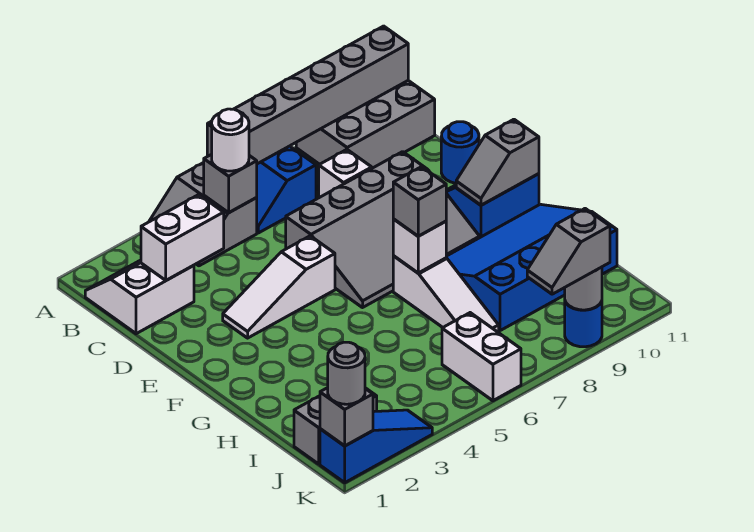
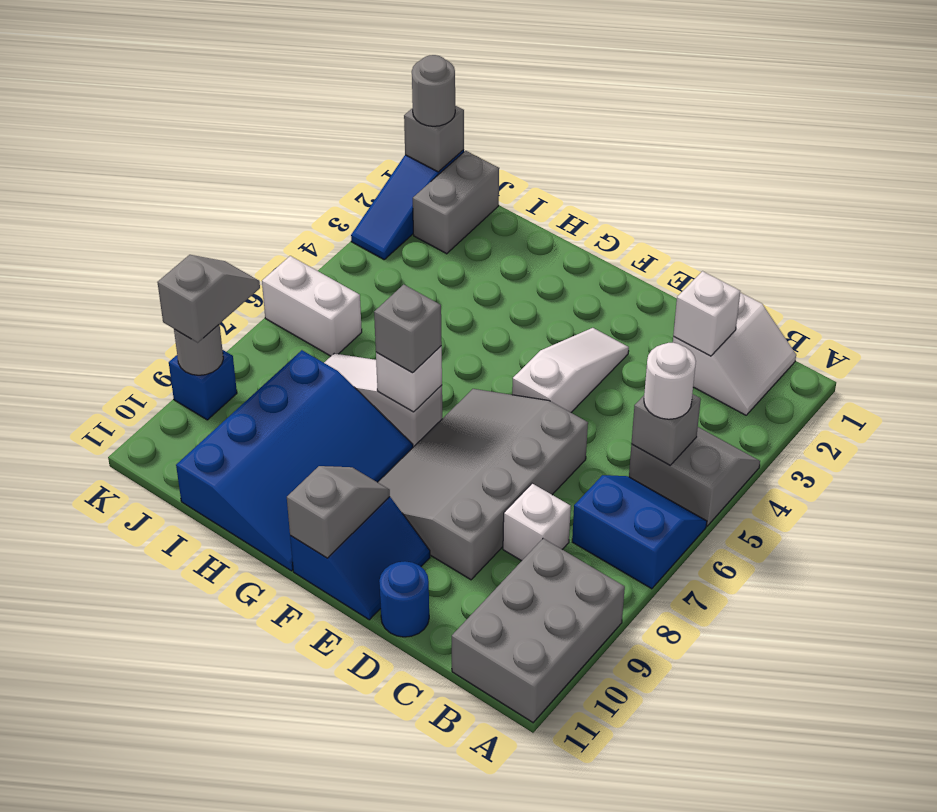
grey 1x6 brick [207,26,408,164] -> none
white 1x2 brick [141,195,224,280] -> white 1x1 brick [673,271,740,356]
blue 1x1 round brick [565,301,602,347] -> blue 1x1 brick [169,350,237,420]

